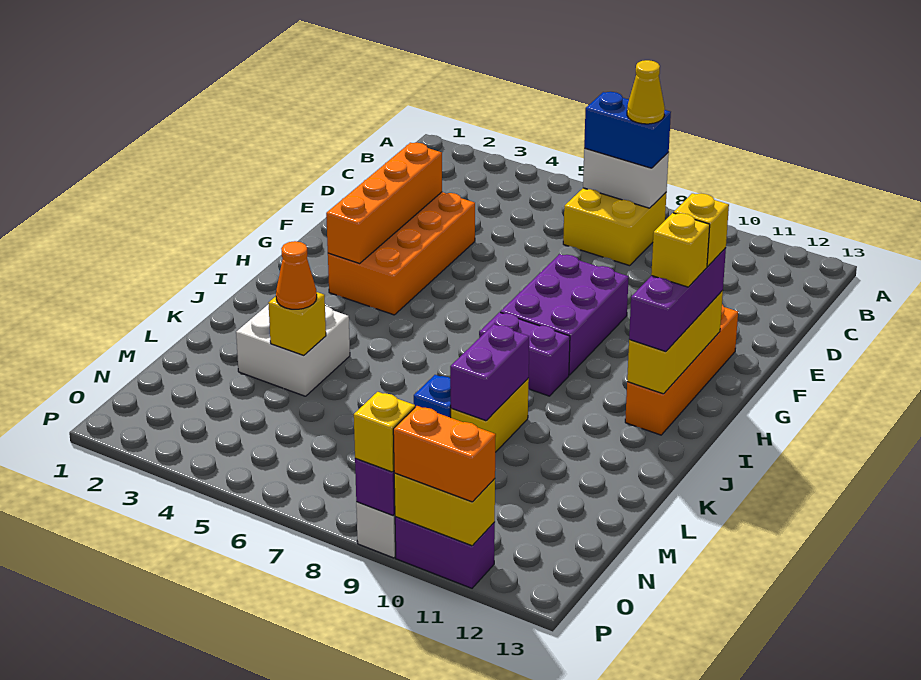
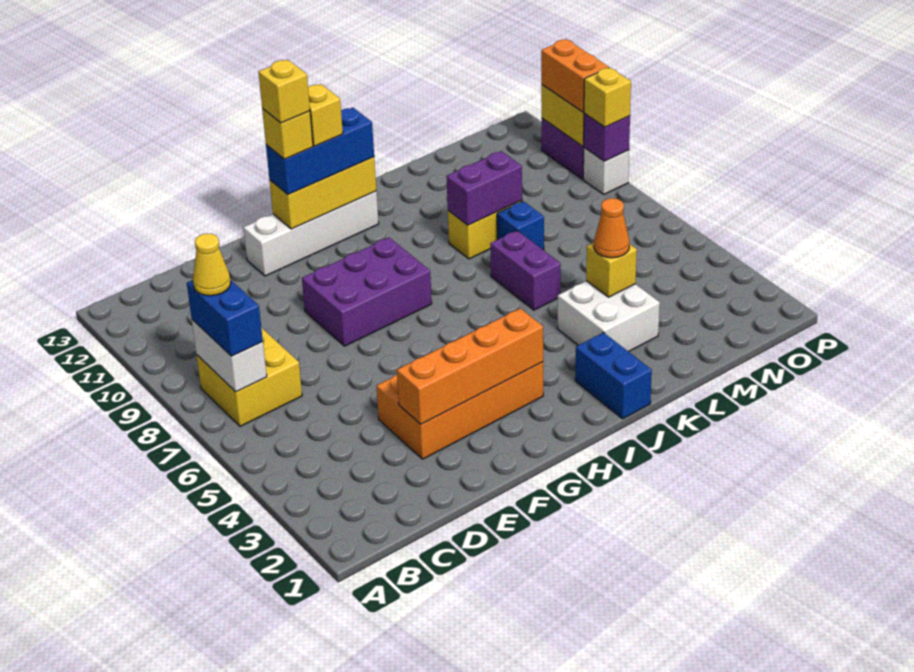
orange 1x4 brick [625,305,738,435] -> white 1x4 brick [243,191,379,276]
purple 1x3 brick [629,248,726,352] -> blue 1x3 brick [266,108,374,195]
none -> yellow 1x1 brick [258,60,310,123]
purple 1x2 brick [479,312,570,396] -> purple 1x2 brick moved to [490,230,561,310]
none -> blue 1x2 brick [575,332,652,419]

